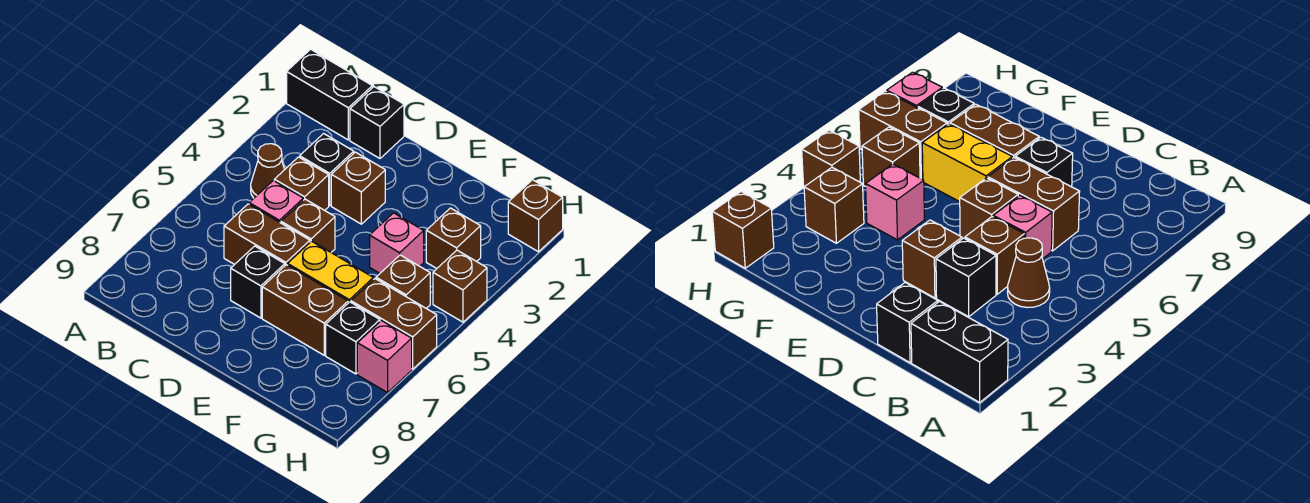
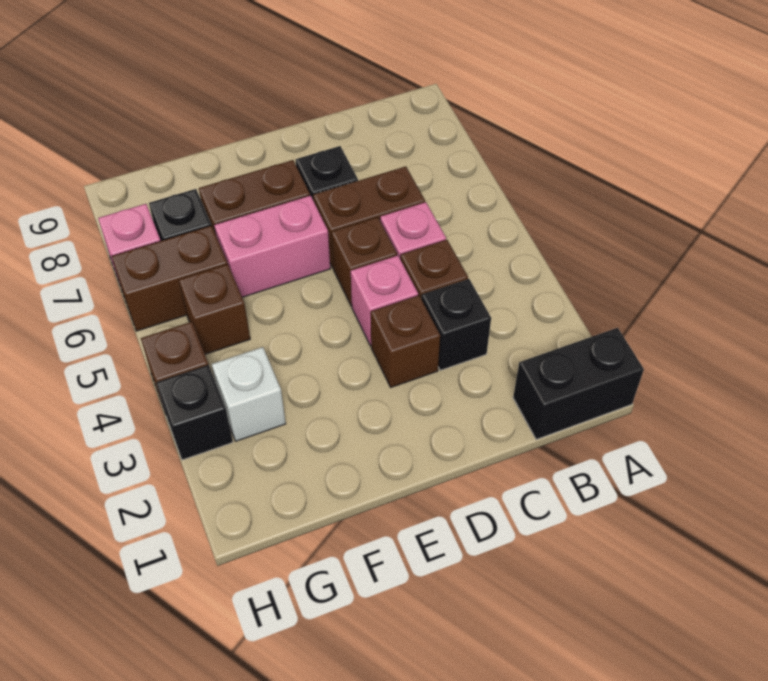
brown 1x1 cone [251,144,285,198] -> none
black 1x1 brick [350,87,404,158] -> black 1x1 brick moved to [156,365,233,460]
yellow 1x2 brick [288,241,373,303] -> pink 1x2 brick [214,196,330,297]
pink 1x1 brick [370,213,424,273] -> pink 1x1 brick moved to [351,255,418,346]
brown 1x1 brick [426,208,481,268] -> white 1x1 brick [212,347,286,441]
brown 1x1 brick [508,180,563,252] -> none

